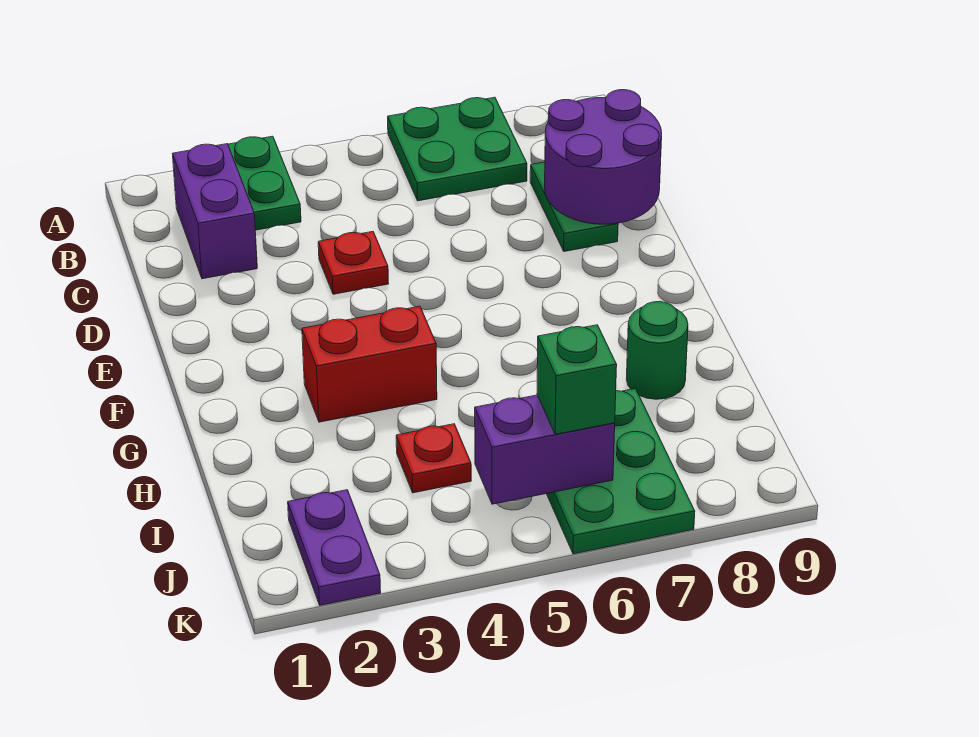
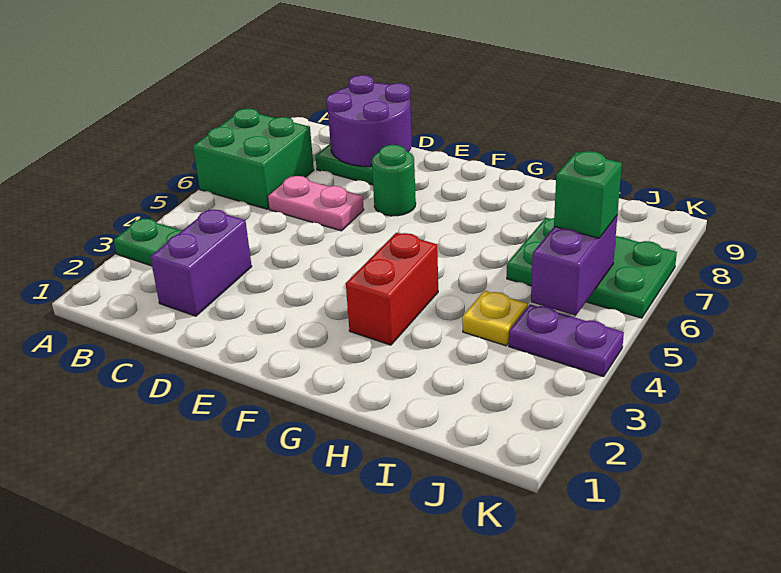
green 2x2 plate [388,97,527,201] -> green 2x2 brick [193,108,314,209]
purple 1x2 brick [173,144,257,279] -> purple 1x2 brick turned to [150,210,252,316]
none -> pink 1x2 plate [268,176,364,231]
red 1x1 plate [318,232,389,294] -> none
green 1x1 round brick [626,302,688,399] -> green 1x1 round brick moved to [372,145,416,216]
red 1x1 plate [396,424,471,493] -> yellow 1x1 plate [462,291,528,346]
purple 1x2 plate [288,490,381,605] -> purple 1x2 plate moved to [509,304,624,377]

